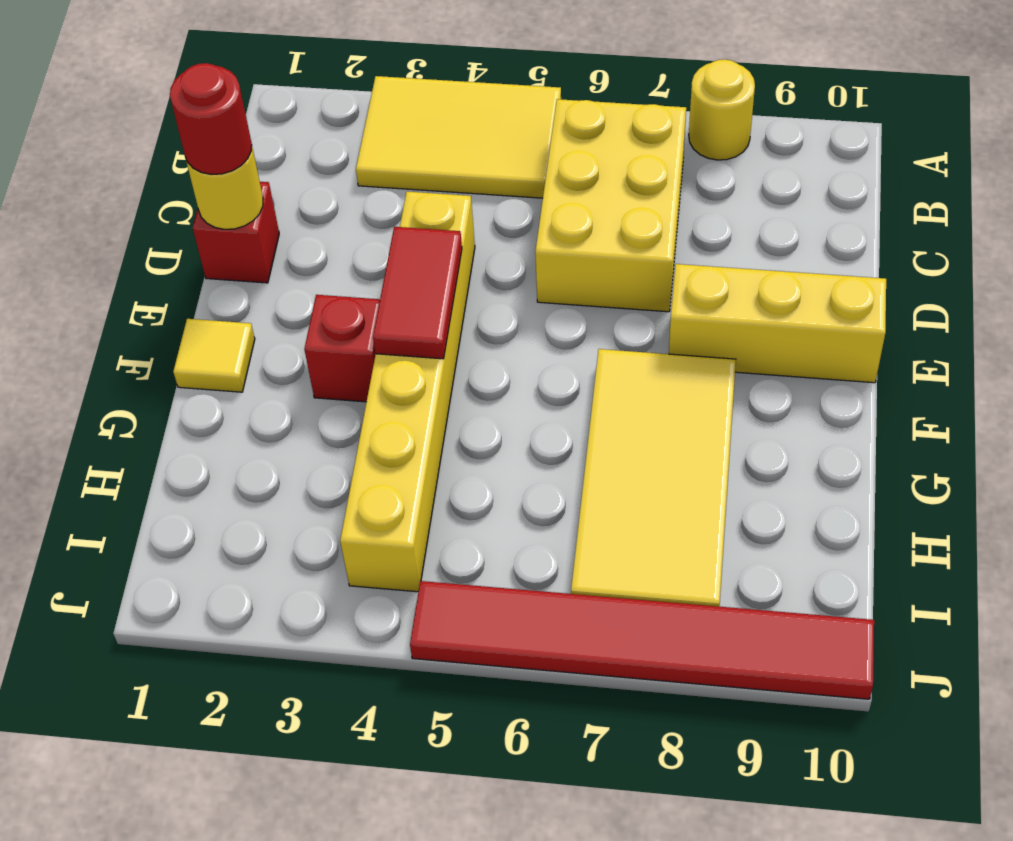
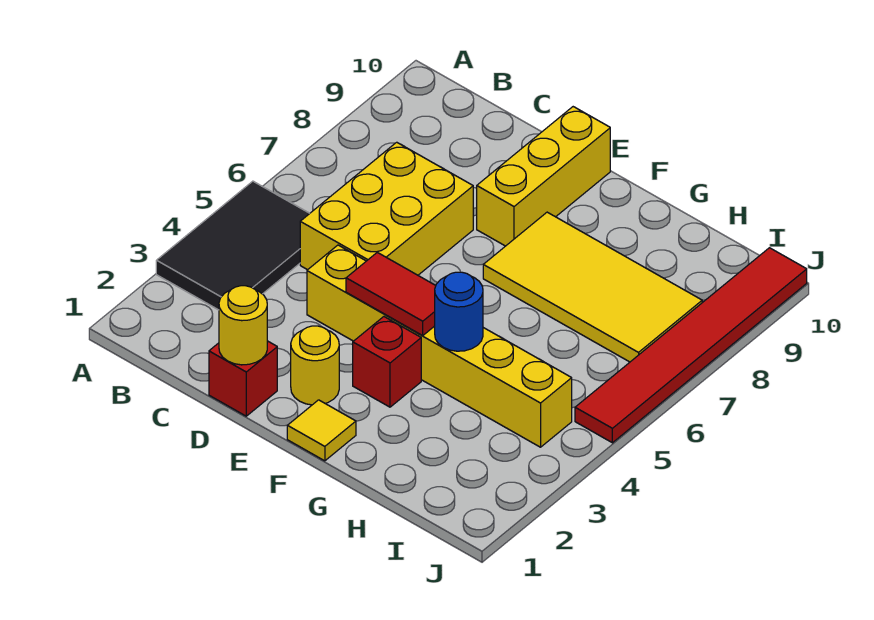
yellow 2x3 tile [356,76,561,198] -> black 2x3 tile [156,181,310,310]
yellow 1x1 round brick [689,59,755,160] -> yellow 1x1 round brick moved to [291,326,339,405]
yellow 2x3 brick [535,99,686,312] -> yellow 2x3 brick turned to [300,142,473,275]
red 1x1 round brick [170,63,252,174] -> none
none -> blue 1x1 round brick [435,272,483,351]

